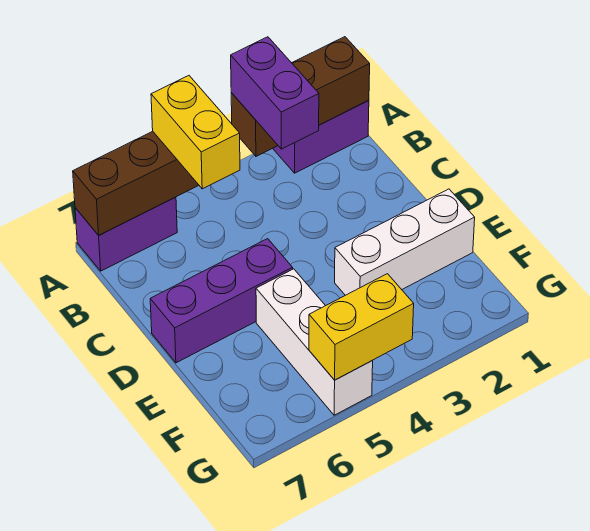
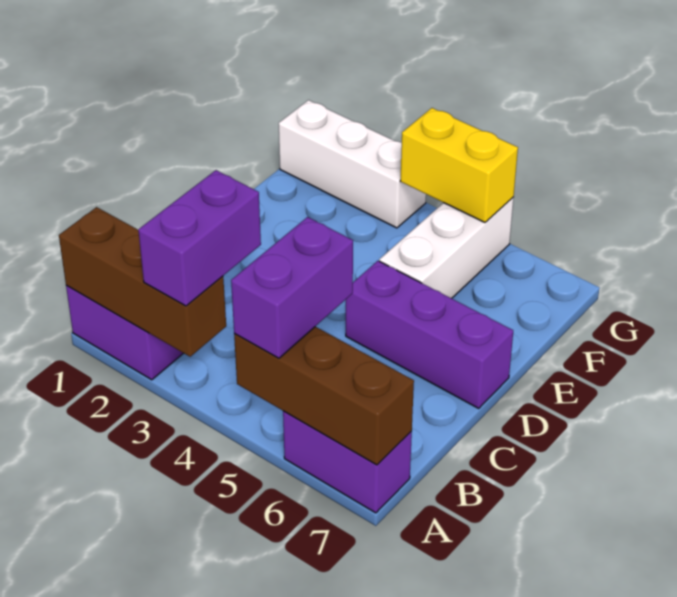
yellow 1x2 brick [151,76,240,189] -> purple 1x2 brick [231,217,353,358]
white 1x3 brick [335,189,475,295] -> white 1x3 brick moved to [279,100,426,228]

